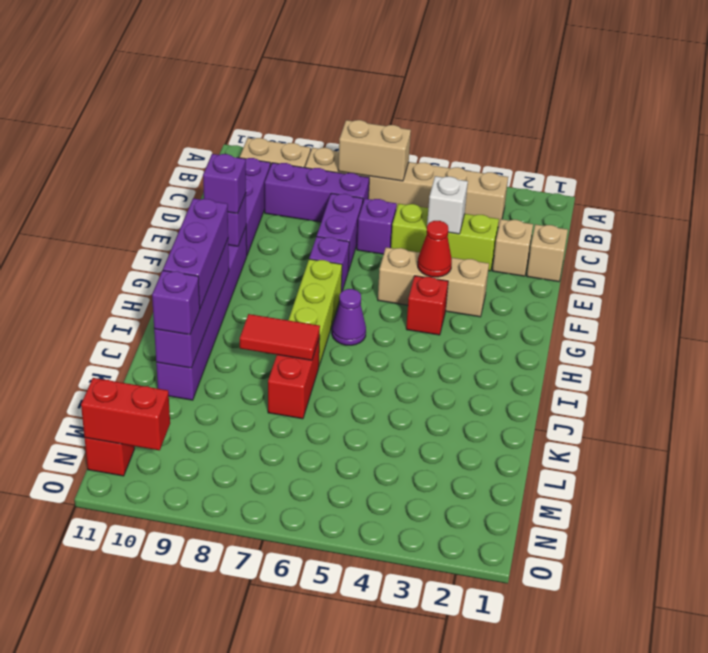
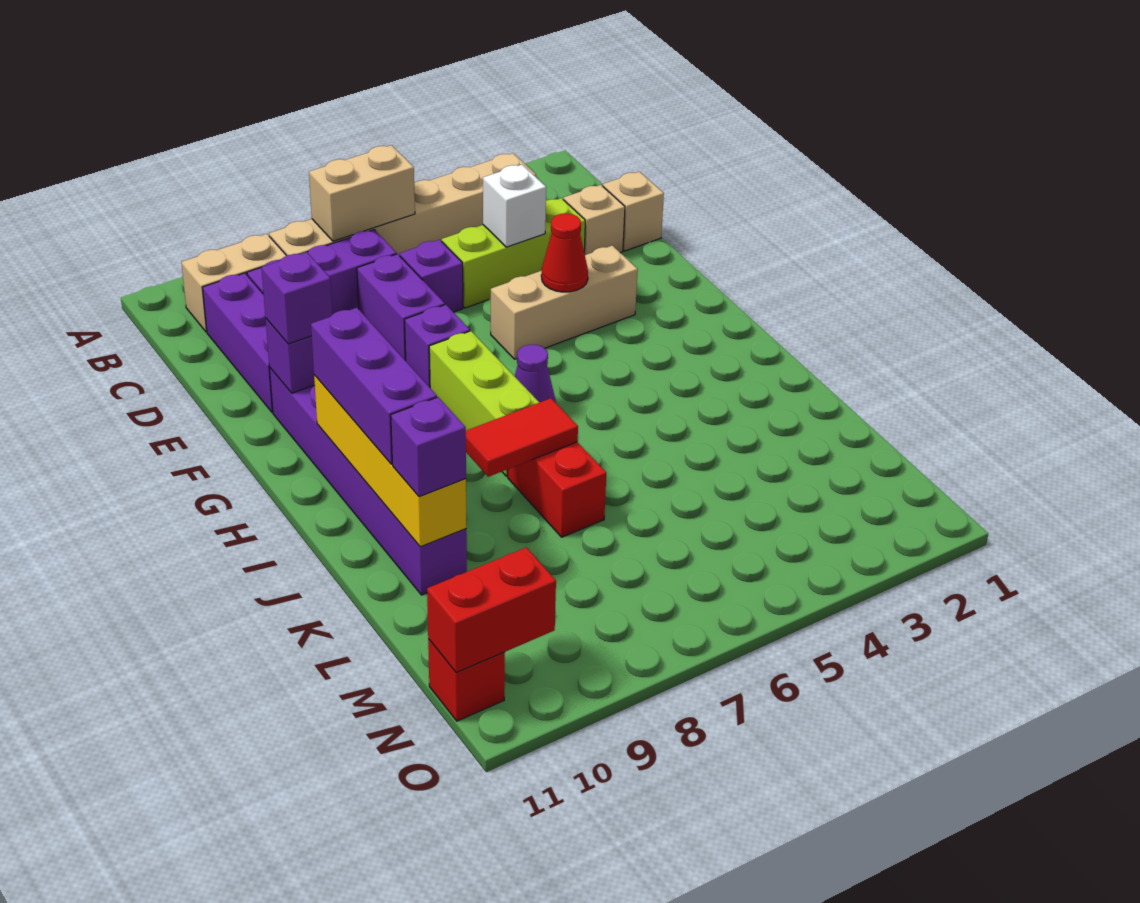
red 1x1 brick [406,276,448,335] -> none
purple 1x4 brick [154,239,229,368] -> yellow 1x4 brick [314,375,466,547]

